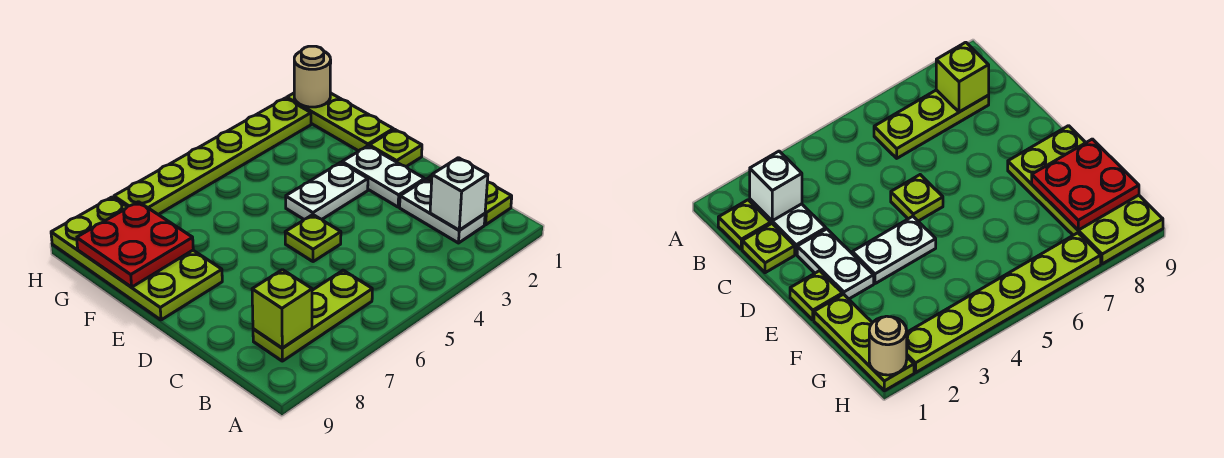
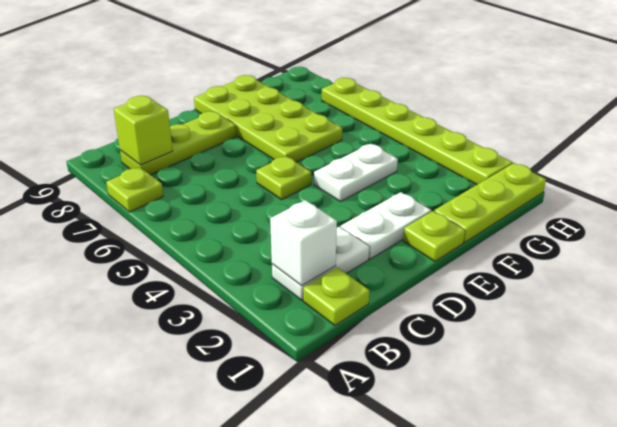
lime 1x3 plate [253,270,372,361] -> lime 1x3 plate turned to [120,111,236,175]
lime 1x1 plate [742,224,795,273] -> lime 1x1 plate moved to [106,167,163,212]
white 1x2 plate [286,162,368,219] -> white 1x2 plate turned to [314,144,398,201]
lime 2x4 plate [51,197,222,320] -> lime 2x4 plate turned to [194,75,342,162]
red 2x2 plate [77,202,193,287] -> none
tan 1x1 round brick [294,46,331,107] -> none

